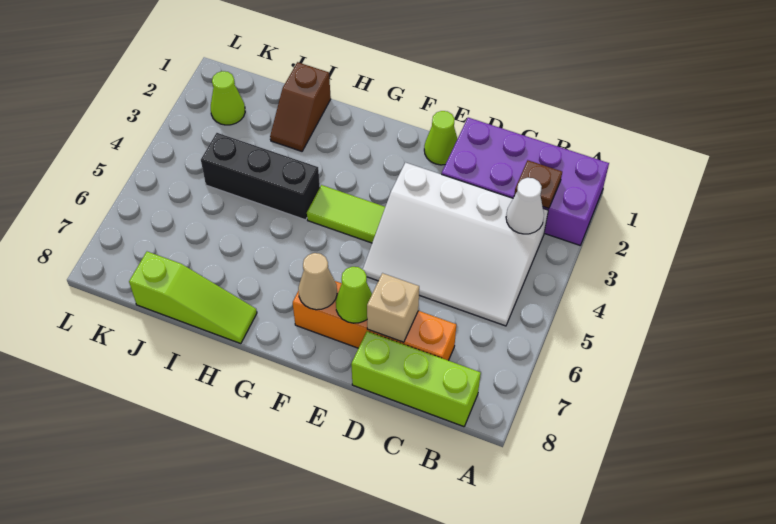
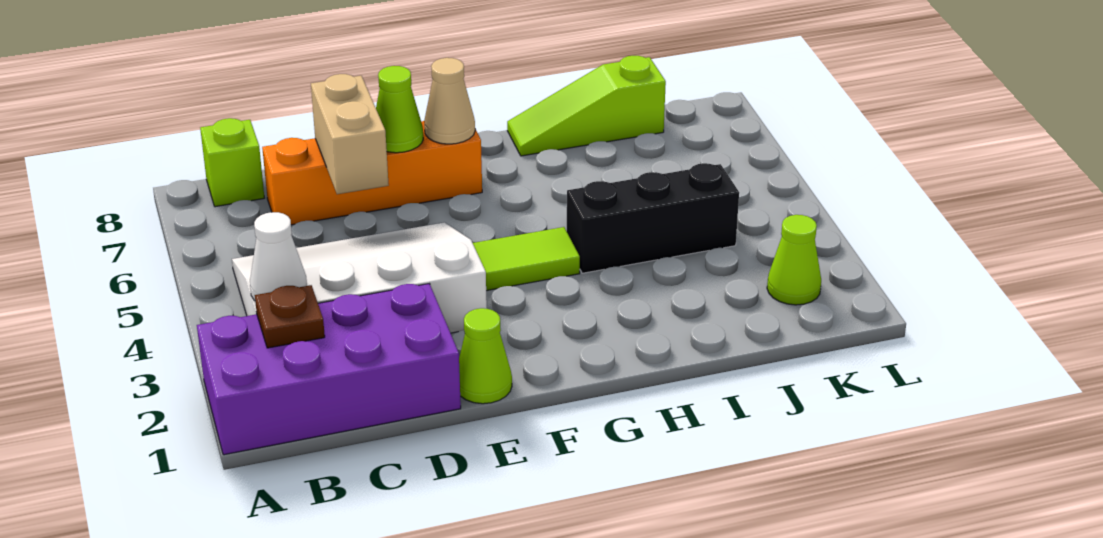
lime 1x3 brick [351,331,481,427] -> lime 1x1 brick [200,118,264,207]
tan 1x1 brick [367,273,419,342] -> tan 1x2 brick [311,74,389,194]
brown 1x2 slope [270,62,331,151] -> none

